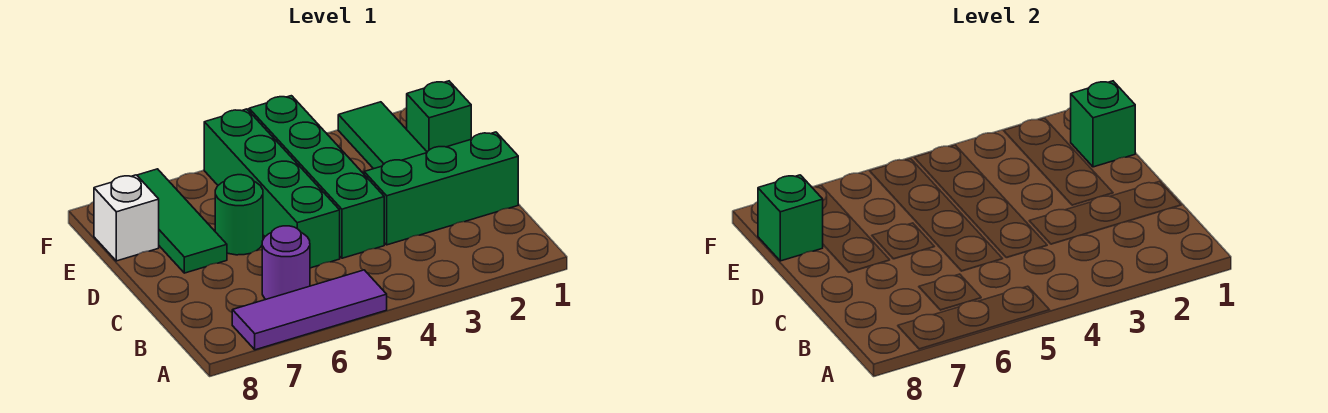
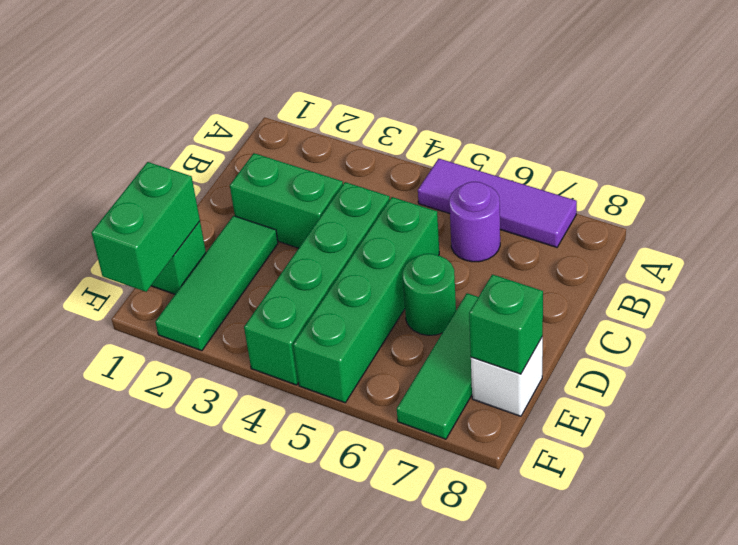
green 1x3 brick [364,132,518,245] -> green 1x2 brick [230,153,343,248]
green 1x1 brick [1071,81,1135,167] -> green 1x2 brick [92,162,200,292]

